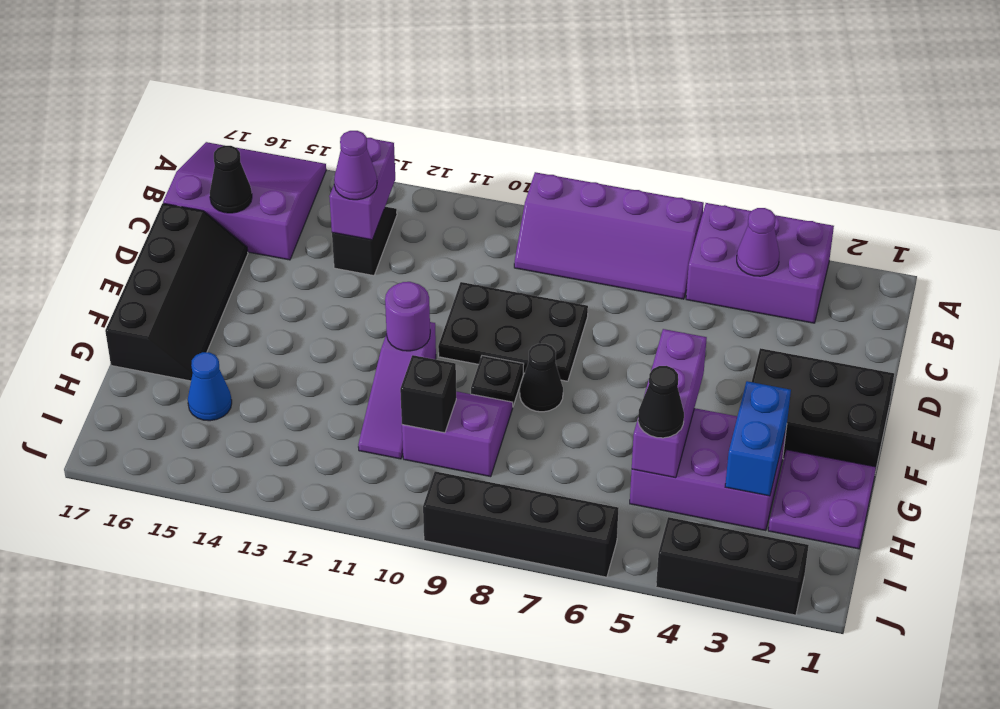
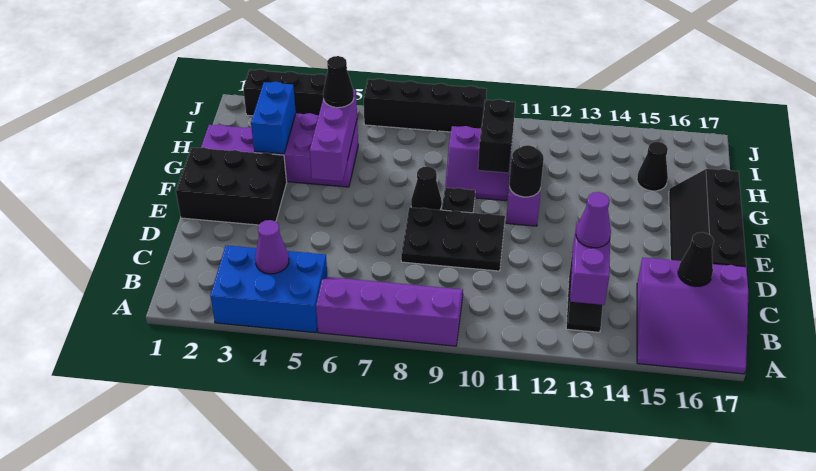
purple 2x3 brick [686,203,834,323] -> blue 2x3 brick [210,245,328,333]
purple 1x1 round brick [385,282,430,351] -> black 1x1 round brick [509,145,544,197]
black 1x1 brick [400,355,456,433] -> black 1x2 brick [478,99,515,173]
blue 1x1 cone [188,352,232,421] -> black 1x1 cone [637,142,668,191]

